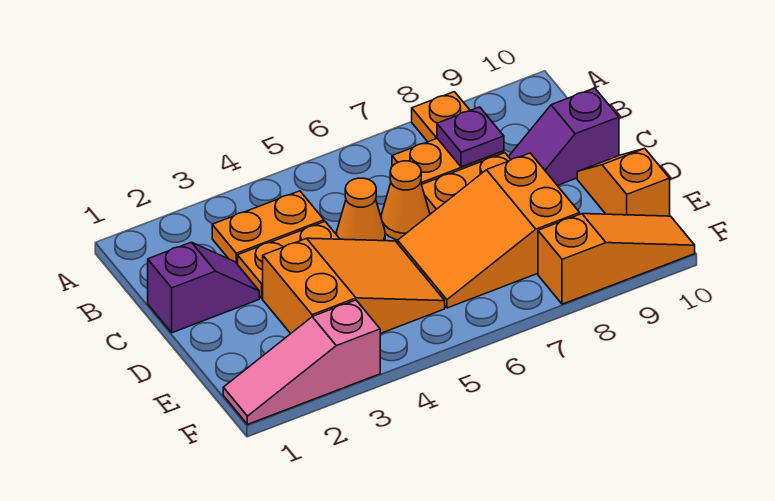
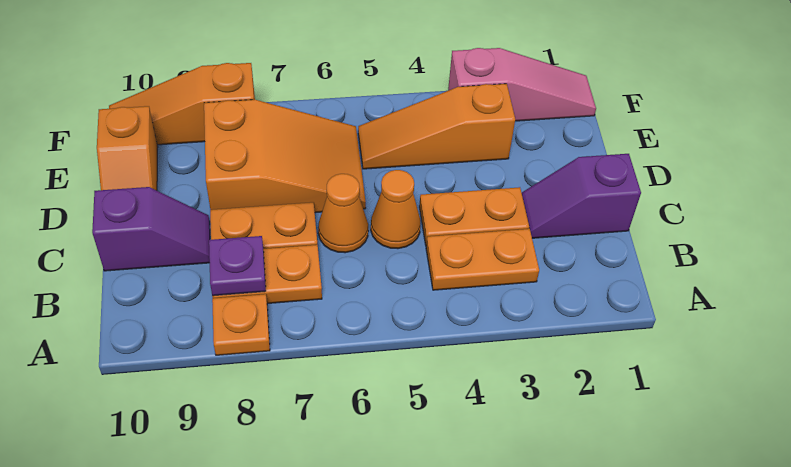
orange 2x3 slope [263,238,445,334] -> orange 1x3 slope [358,84,515,169]

